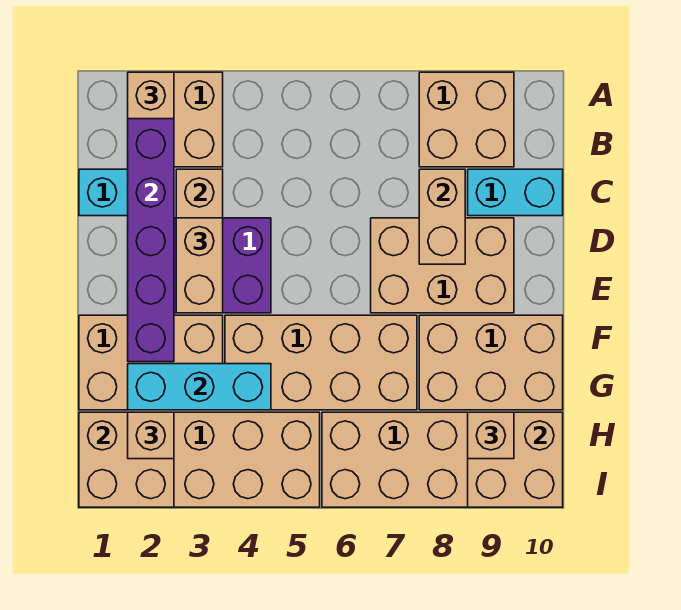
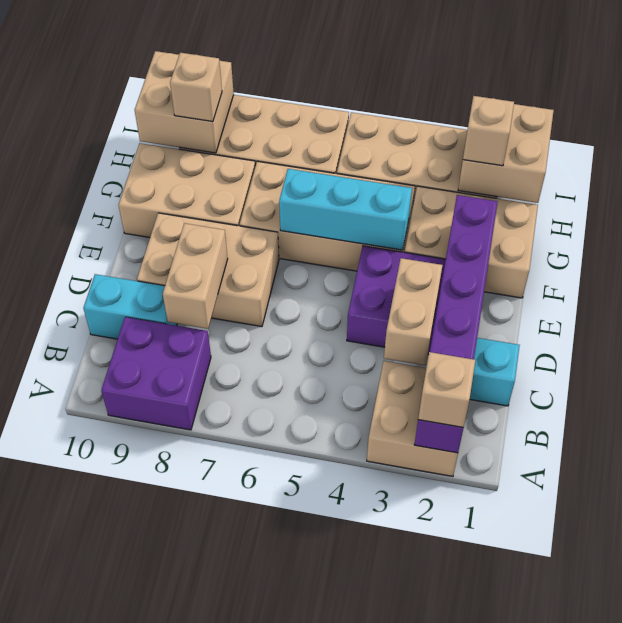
tan 2x2 brick [419,72,514,167] -> purple 2x2 brick [101,317,211,430]
tan 1x2 brick [176,218,223,313] -> none
cyan 1x3 brick [128,364,271,410] -> cyan 1x3 brick moved to [279,169,412,250]

